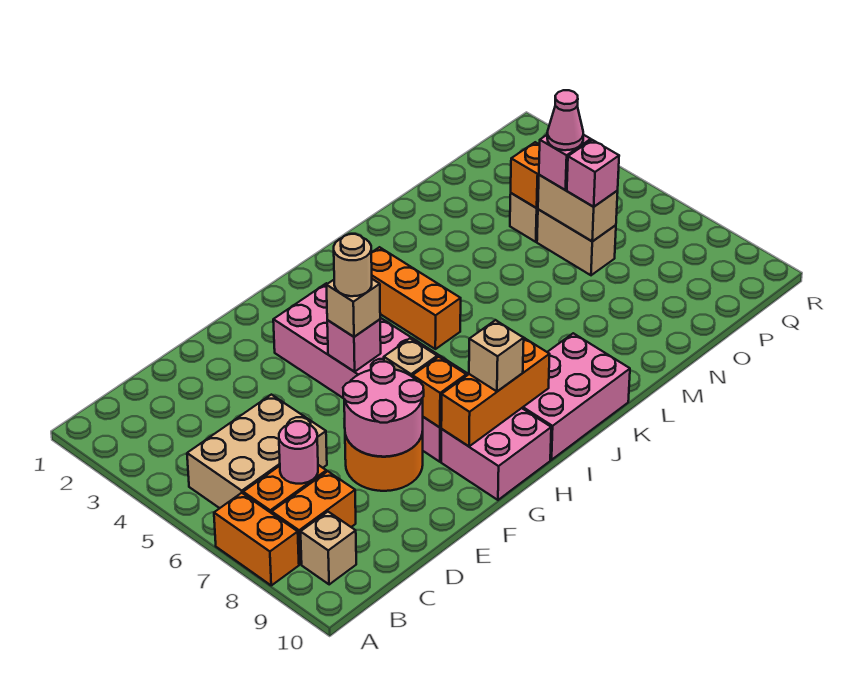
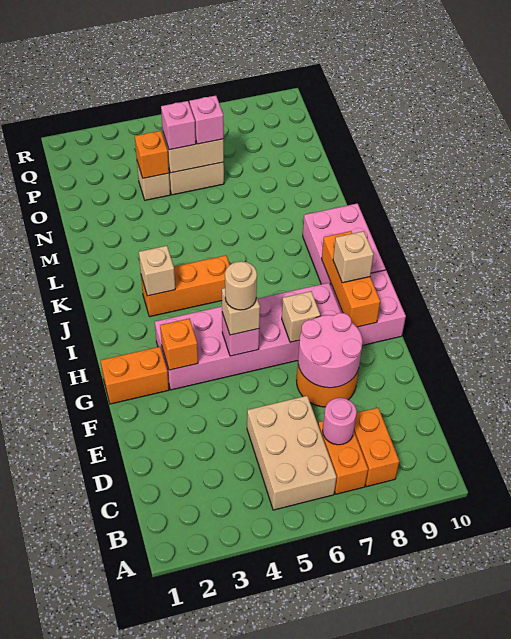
orange 1x2 brick [214,493,299,585] -> orange 1x2 brick moved to [101,347,169,404]
tan 1x1 brick [301,512,356,584] -> tan 1x1 brick moved to [139,246,175,296]
orange 1x1 brick [413,357,466,427] -> orange 1x1 brick moved to [160,318,198,370]
pink 1x1 cone [547,90,583,150] -> none

